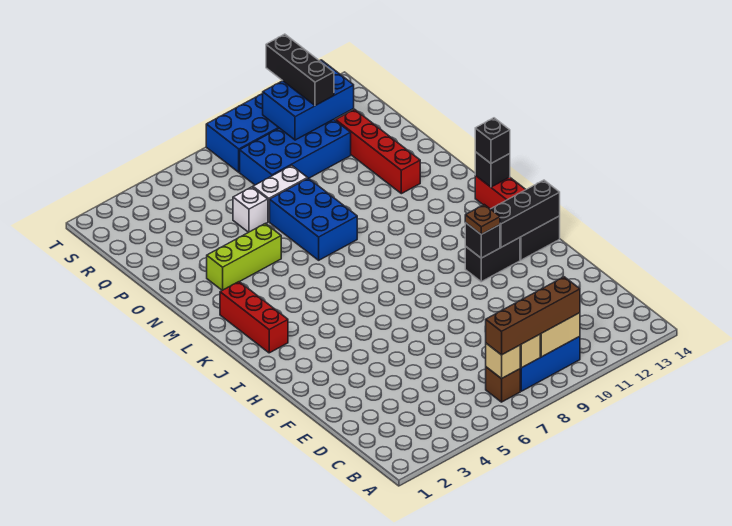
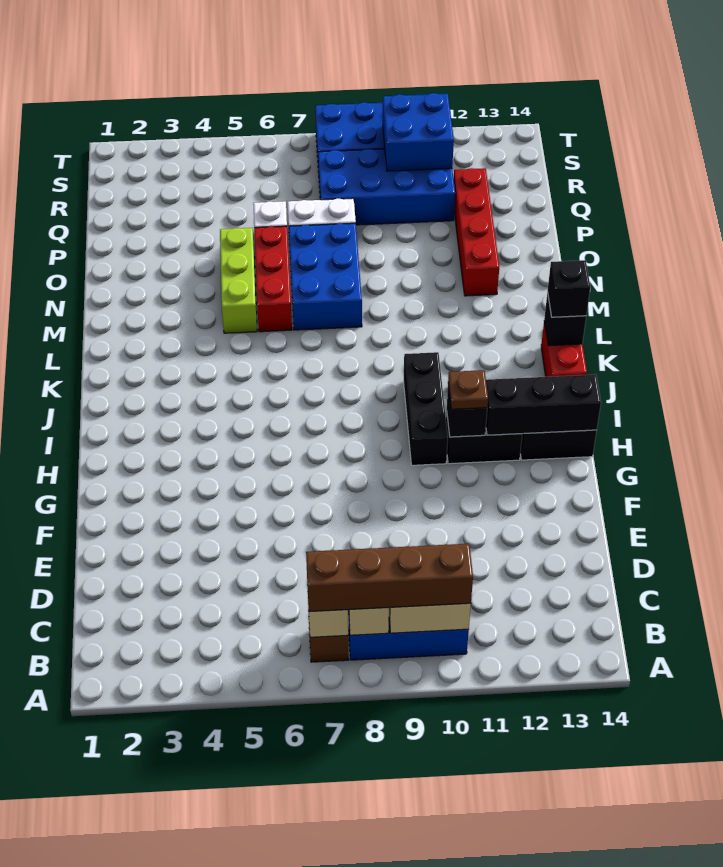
red 1x3 brick [220,282,288,353] -> red 1x3 brick moved to [254,226,292,332]
lime 1x3 brick [207,223,281,290] -> lime 1x3 brick turned to [220,228,257,333]
blue 2x3 brick [263,60,354,140] -> blue 2x2 brick [383,93,454,171]
black 1x3 brick [266,34,334,106] -> black 1x3 brick moved to [404,352,448,465]

